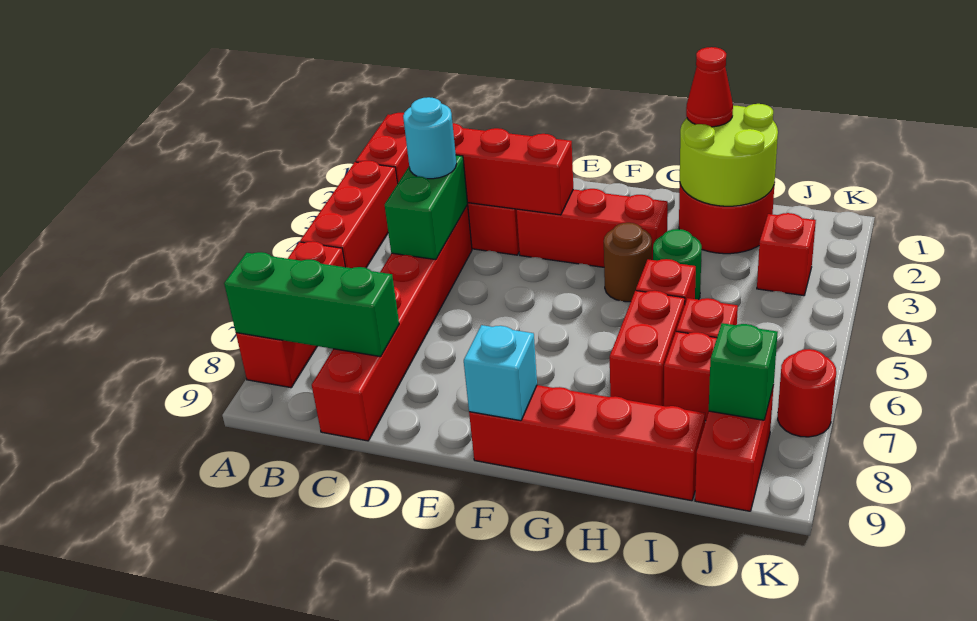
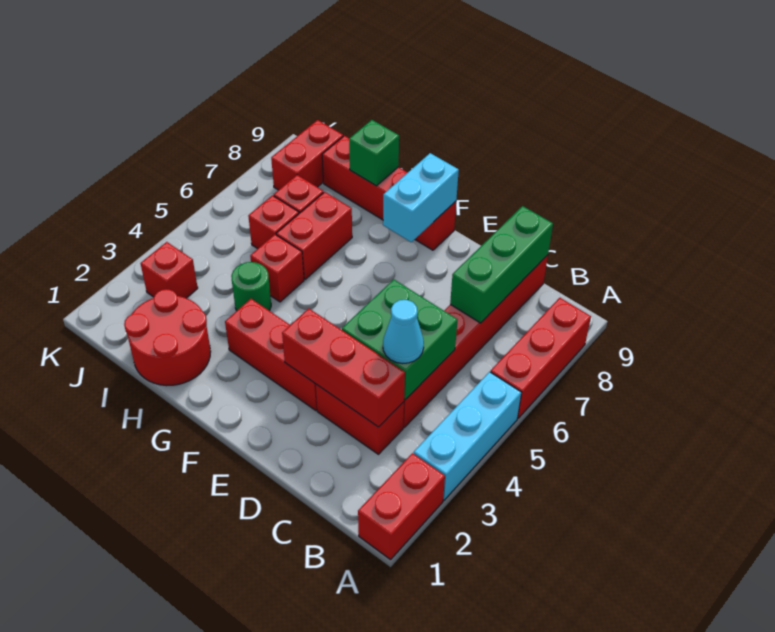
red 1x3 brick [300,161,397,268] -> cyan 1x3 brick [414,372,521,500]
green 1x3 brick [224,252,399,357] -> green 1x3 brick turned to [450,206,553,323]
green 1x2 brick [385,155,468,260] -> green 2x2 brick [342,279,457,400]
cyan 1x1 round brick [403,97,457,179] -> cyan 1x1 cone [383,300,424,364]
cyan 1x1 brick [464,325,537,421] -> cyan 1x2 brick [383,153,459,242]
brown 1x1 round brick [604,223,652,302] -> none
lime 2x2 round brick [680,104,778,206] -> none
red 1x1 cone [686,47,733,127] -> none
green 1x1 brick [709,323,778,420] -> green 1x1 brick moved to [349,120,399,186]
red 1x1 round brick [778,349,836,437] -> none

